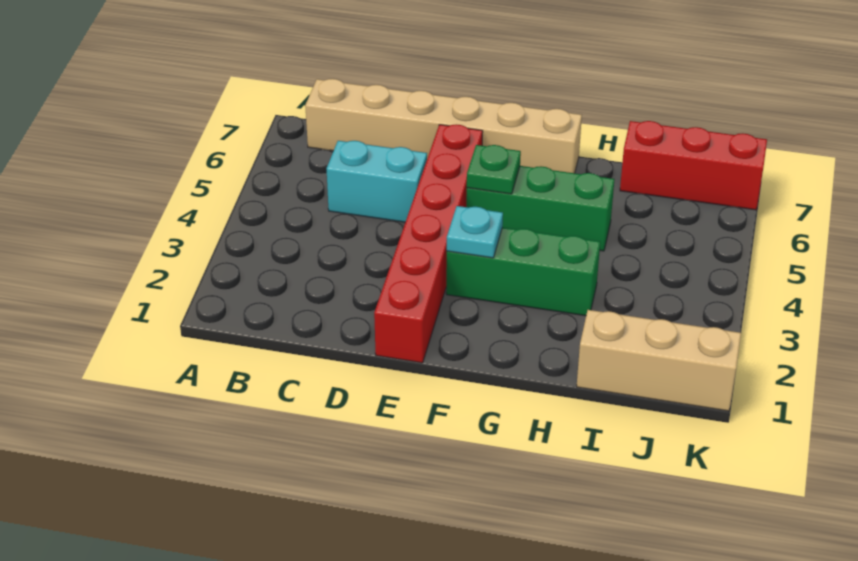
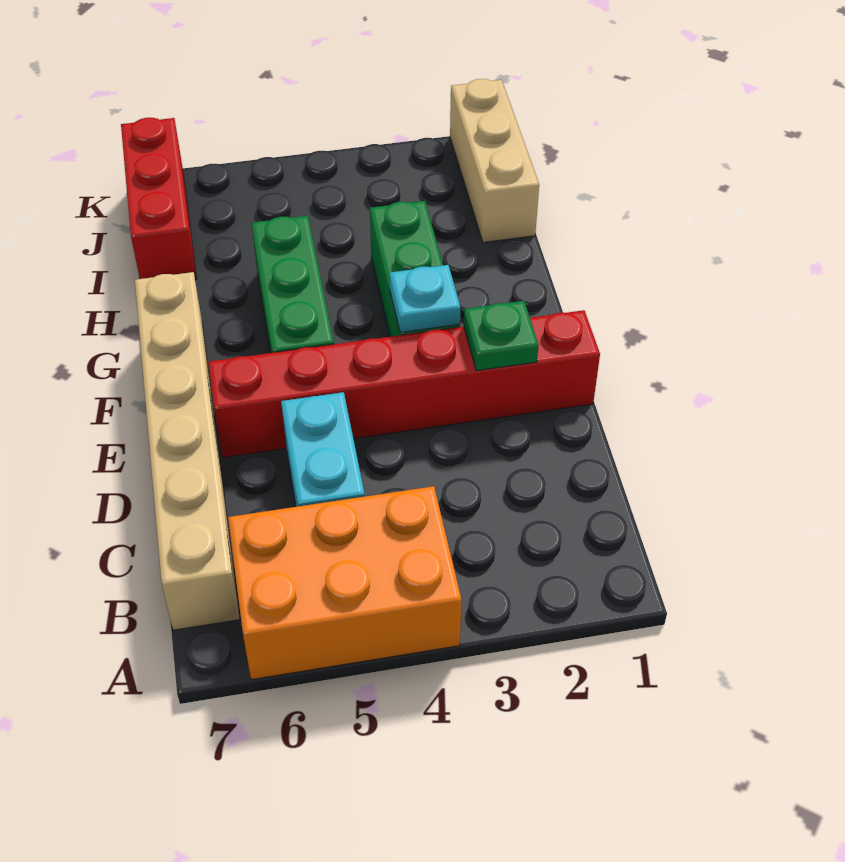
none -> orange 2x3 brick [228,486,462,680]
green 1x1 plate [467,145,521,194] -> green 1x1 plate moved to [464,301,539,371]

